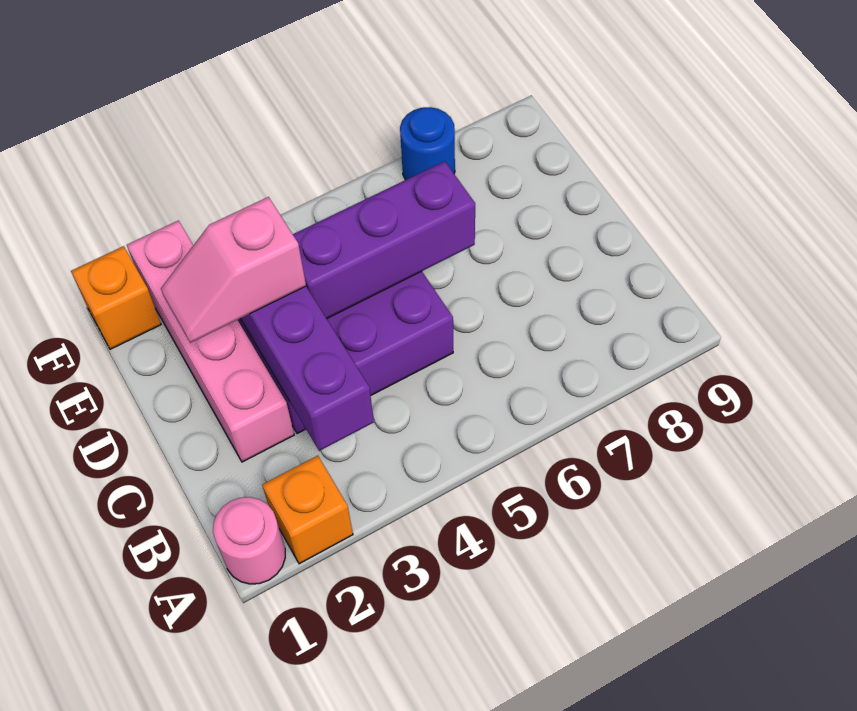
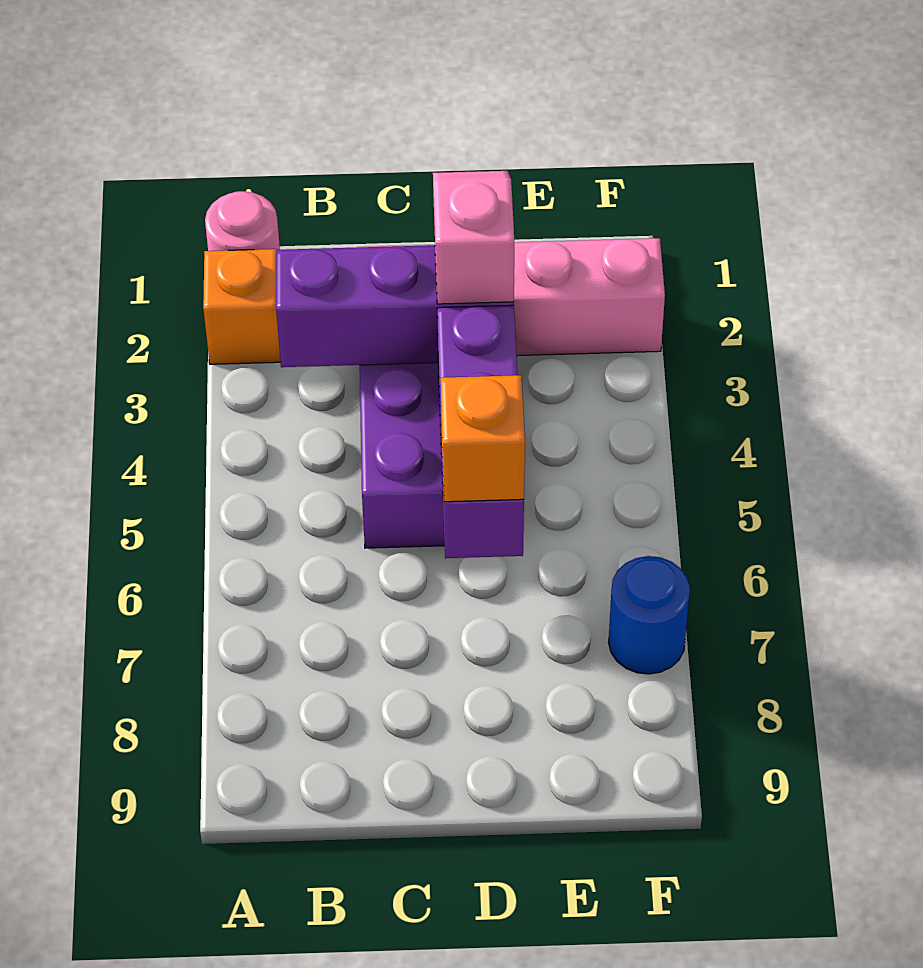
orange 1x1 brick [71,246,161,349] -> orange 1x1 brick moved to [441,375,525,502]

